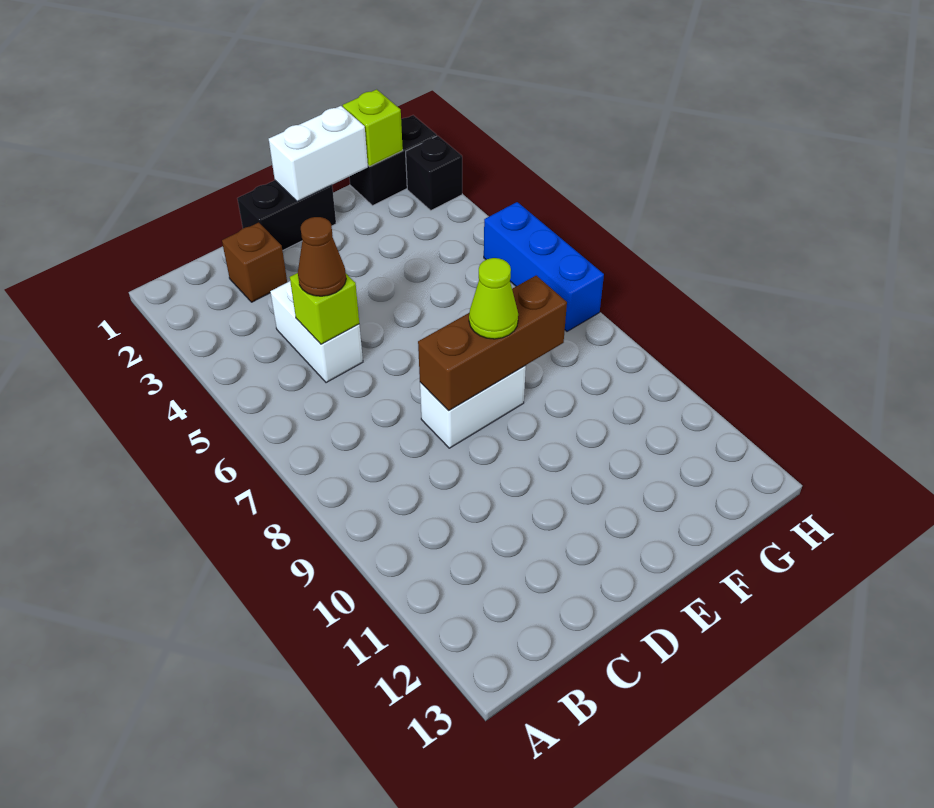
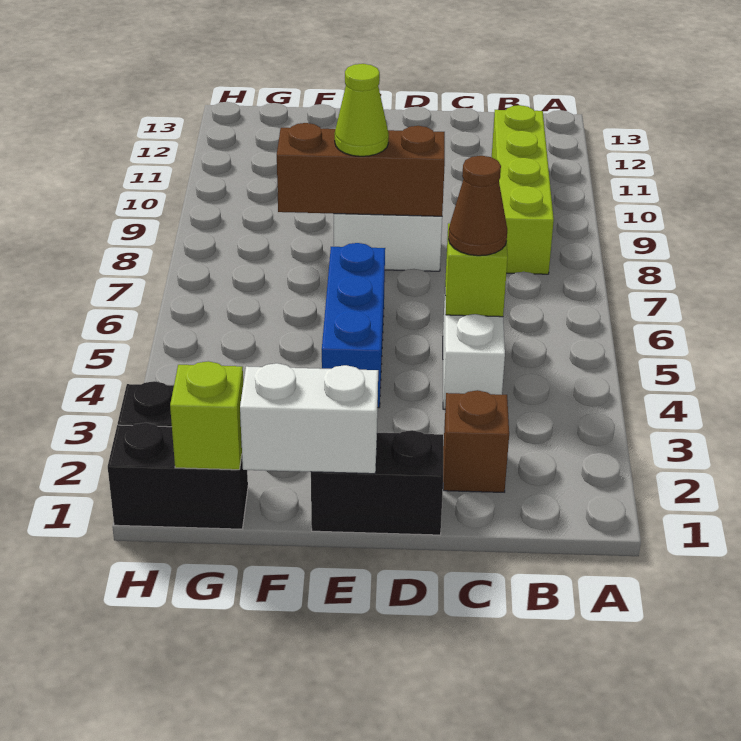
none -> lime 1x4 brick [492,105,554,274]
blue 1x3 brick [484,202,604,331] -> blue 1x3 brick moved to [322,243,385,408]

